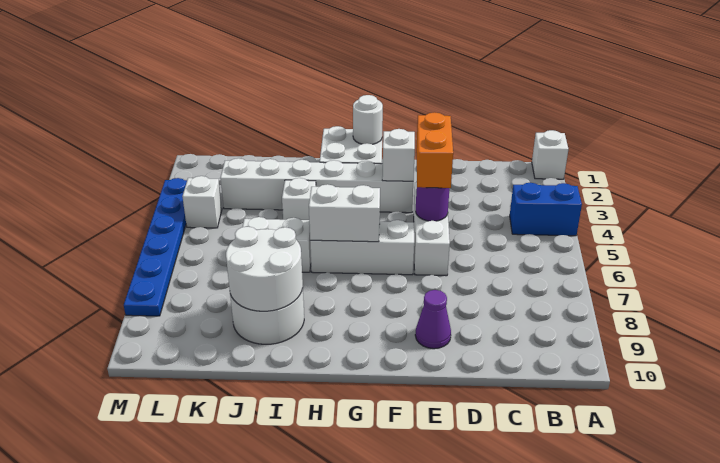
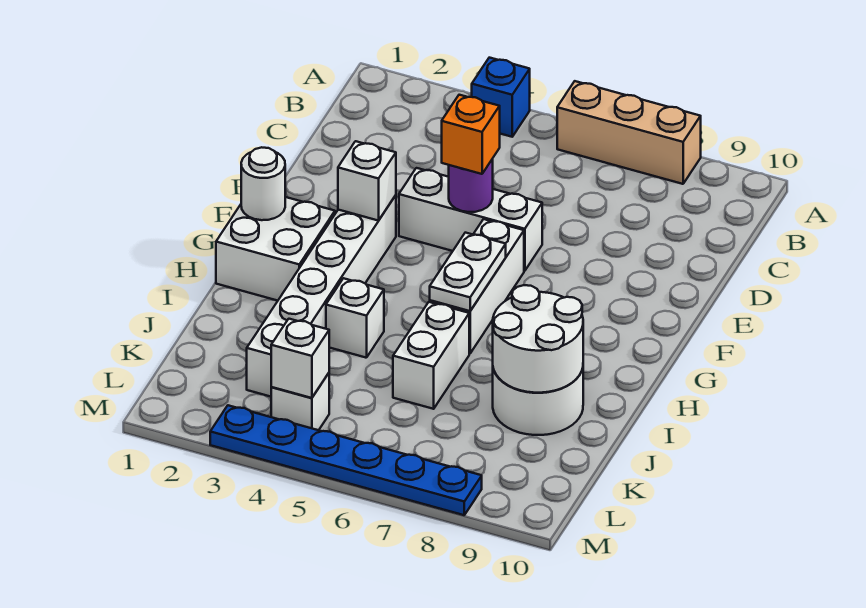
white 1x1 brick [532,130,568,179] -> white 1x1 brick moved to [271,319,329,398]
blue 1x2 brick [510,183,582,236] -> blue 1x1 brick [472,58,530,137]
none -> tan 1x3 brick [557,81,701,184]
orange 1x2 brick [416,112,453,188] -> orange 1x1 brick [442,95,500,174]
purple 1x1 cone [415,290,451,349] -> none
white 1x2 brick [309,184,380,242] -> white 1x2 plate [430,233,506,311]

